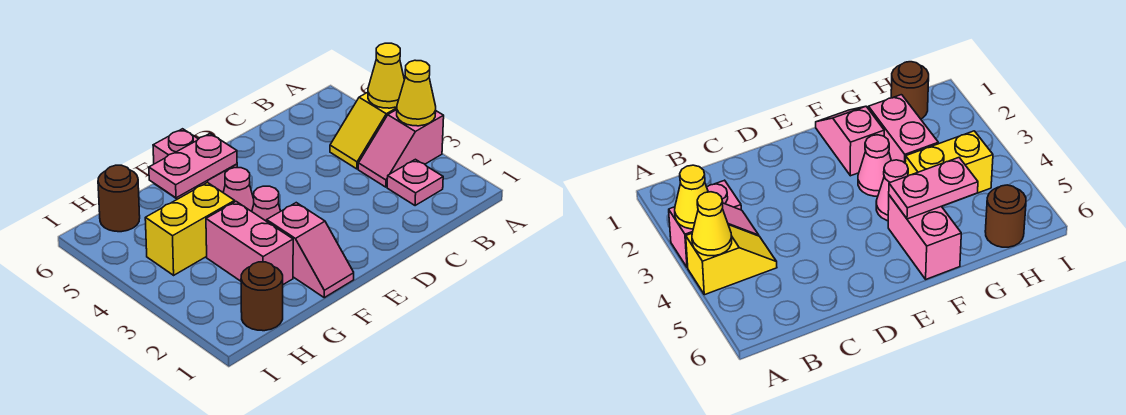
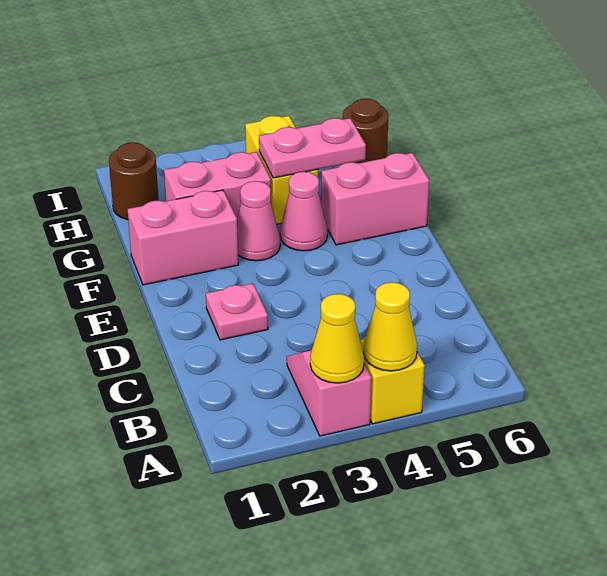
pink 1x1 plate [387,159,443,206] -> pink 1x1 plate moved to [206,283,268,340]
pink 1x2 slope [267,203,354,298] -> pink 1x2 brick [128,190,238,285]
pink 1x2 plate [149,134,237,198] -> pink 1x2 plate turned to [259,118,366,178]

